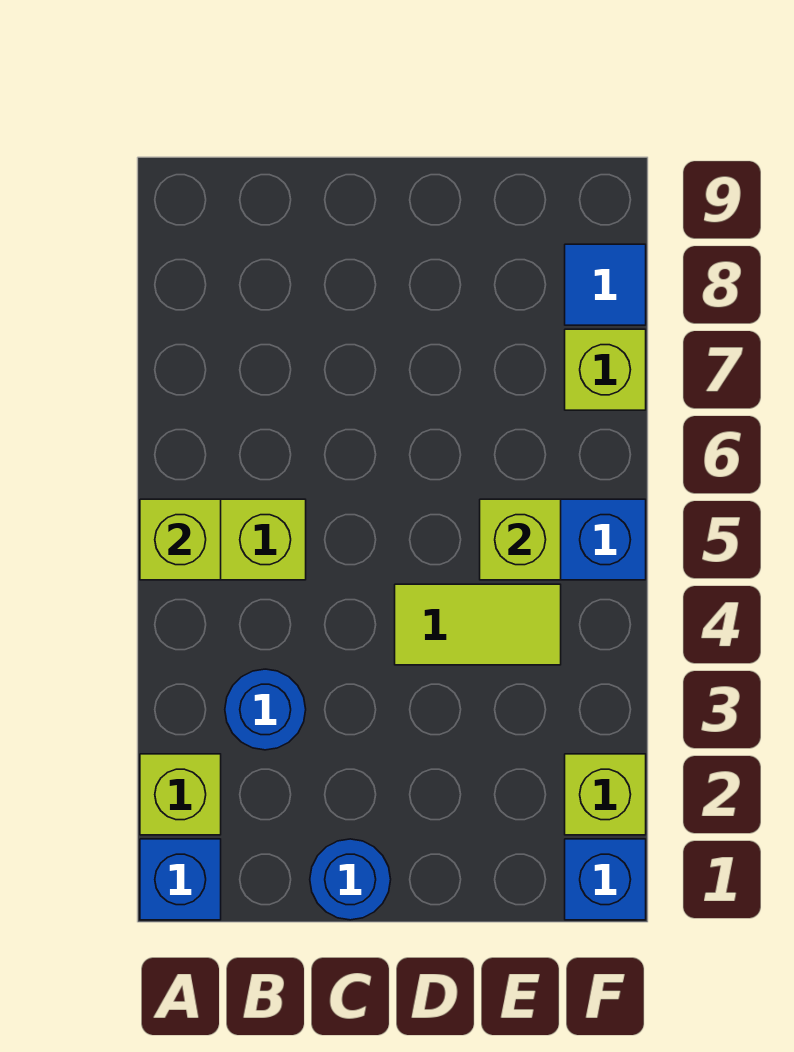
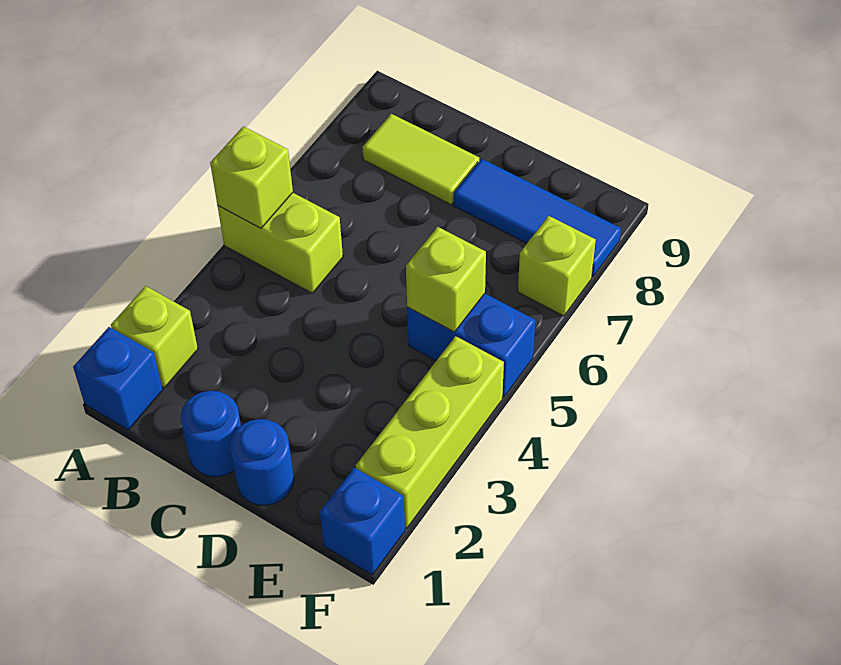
blue 1x1 round brick [225,669,306,750] -> blue 1x1 round brick moved to [230,419,294,506]
lime 1x2 tile [395,584,561,665] -> lime 1x2 tile moved to [363,114,479,205]
lime 1x1 brick [565,754,646,835] -> lime 1x3 brick [356,336,504,528]
blue 1x1 tile [565,244,646,325] -> blue 1x3 tile [453,159,621,277]

